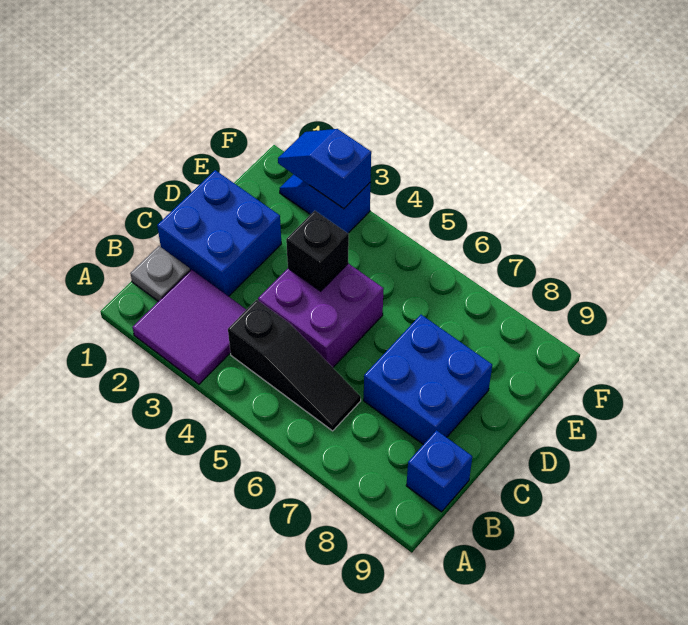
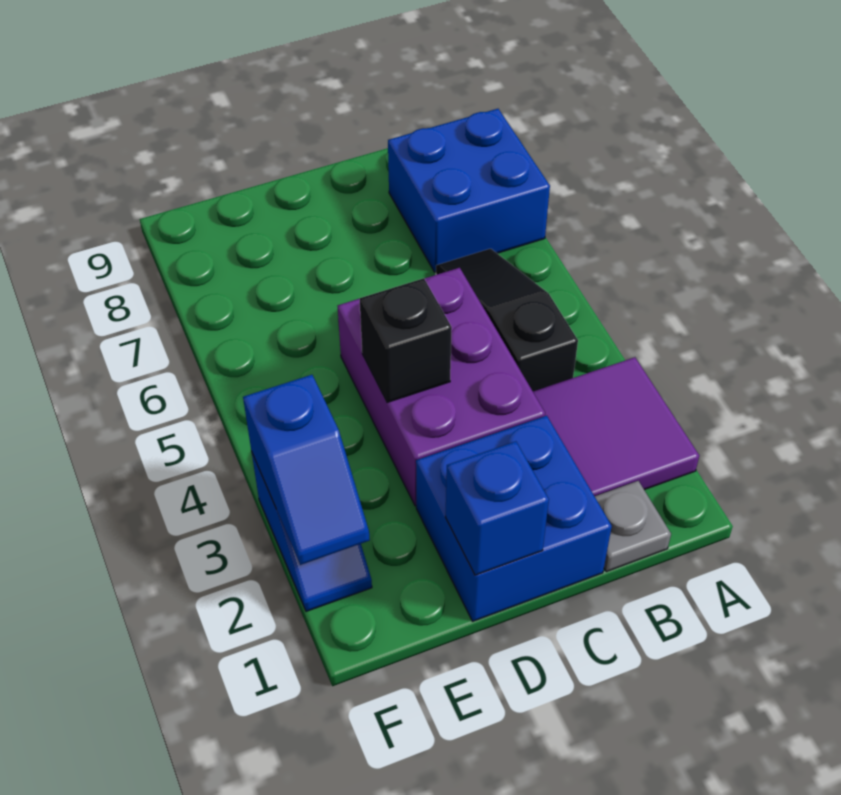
blue 1x1 brick [406,430,472,512] -> blue 1x1 brick moved to [445,441,549,575]
purple 2x2 brick [258,264,384,367] -> purple 2x3 brick [338,268,545,506]
blue 2x2 brick [364,315,492,445] -> blue 2x2 brick moved to [388,109,550,272]

